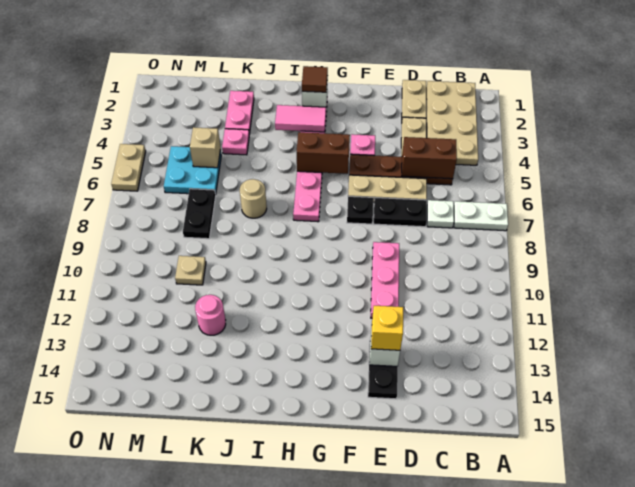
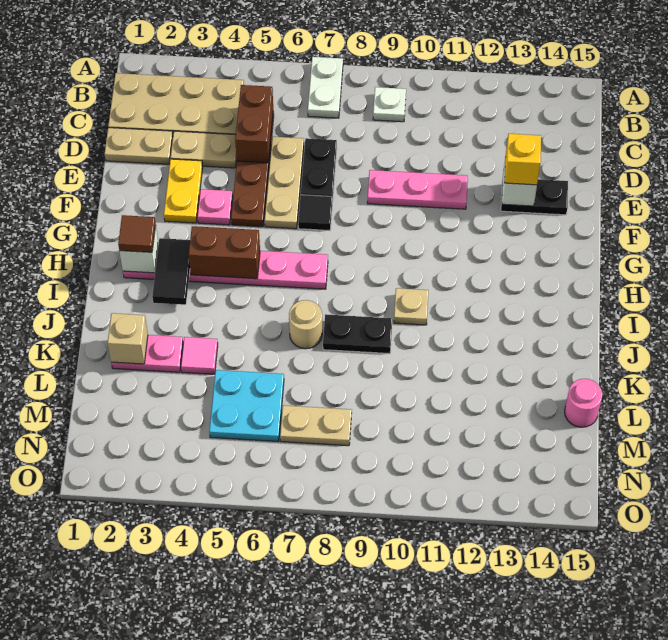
white 1x1 plate [427,200,454,228] -> white 1x1 plate moved to [373,87,406,122]
none -> yellow 1x2 plate [164,159,203,223]
black 1x1 plate [347,196,373,224] -> black 1x1 tile [298,195,332,231]
brown 1x2 brick [297,132,350,174] -> brown 1x2 brick turned to [189,226,260,279]
pink 1x2 tile [275,105,326,132] -> black 1x2 tile [152,238,190,305]
pink 1x1 plate [222,129,249,155] -> pink 1x1 tile [181,337,218,374]
pink 1x1 round brick [195,295,226,335] -> pink 1x1 round brick moved to [565,379,602,427]
tan 1x1 brick [190,127,221,168] -> tan 1x1 brick moved to [108,313,148,364]
black 1x2 plate [183,189,216,239] -> black 1x2 plate moved to [323,314,392,354]
tan 1x1 plate [175,256,206,285] -> tan 1x1 plate moved to [394,288,428,325]
tan 1x2 plate [111,144,146,191] -> tan 1x2 plate moved to [280,405,352,446]

